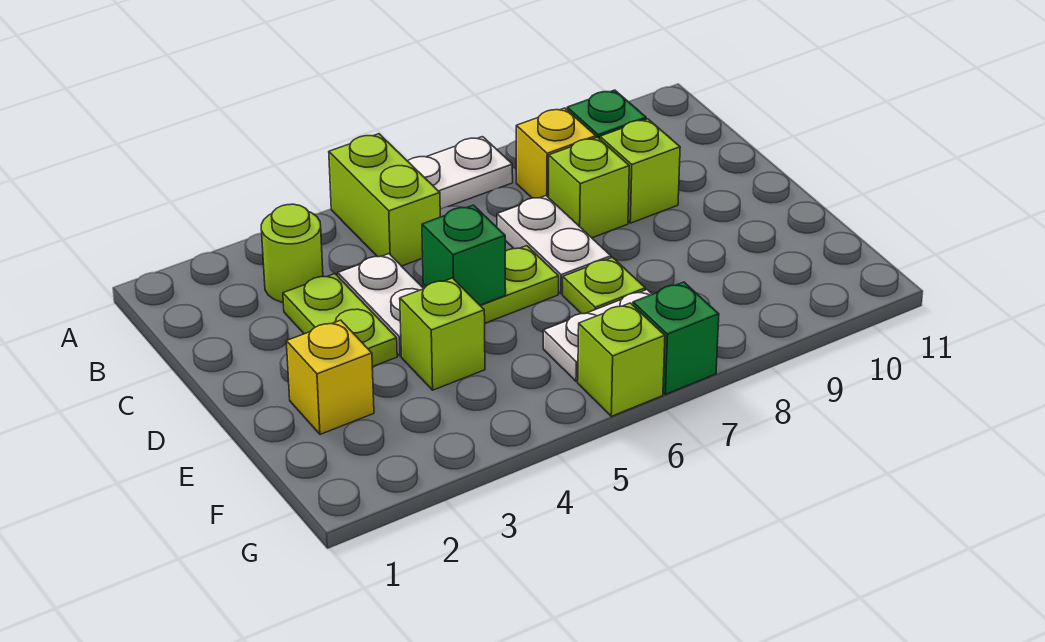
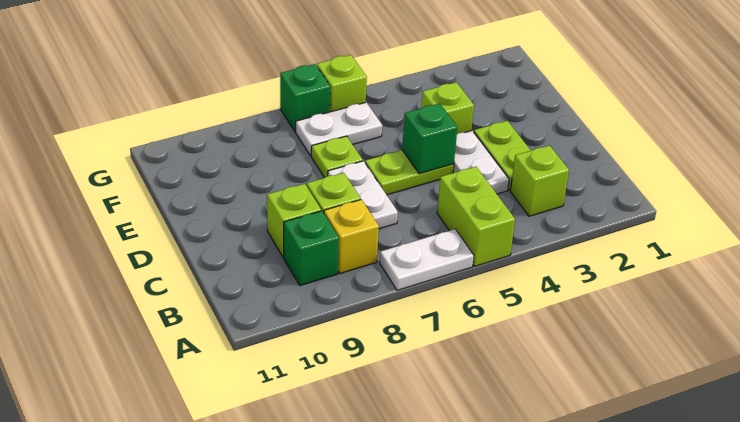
lime 1x1 round brick [261,204,323,302] -> lime 1x1 brick [510,145,569,216]
yellow 1x1 brick [286,320,374,434] -> none

